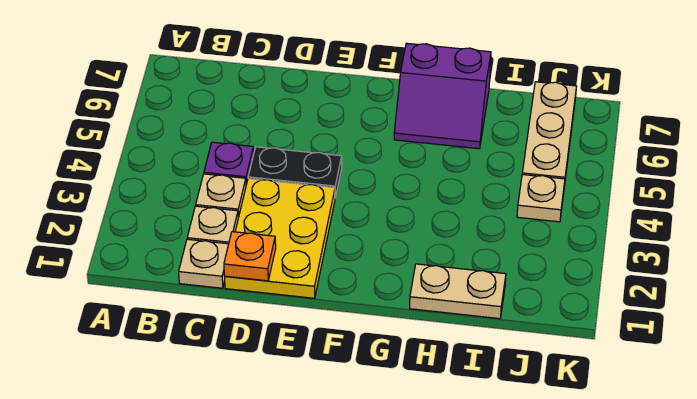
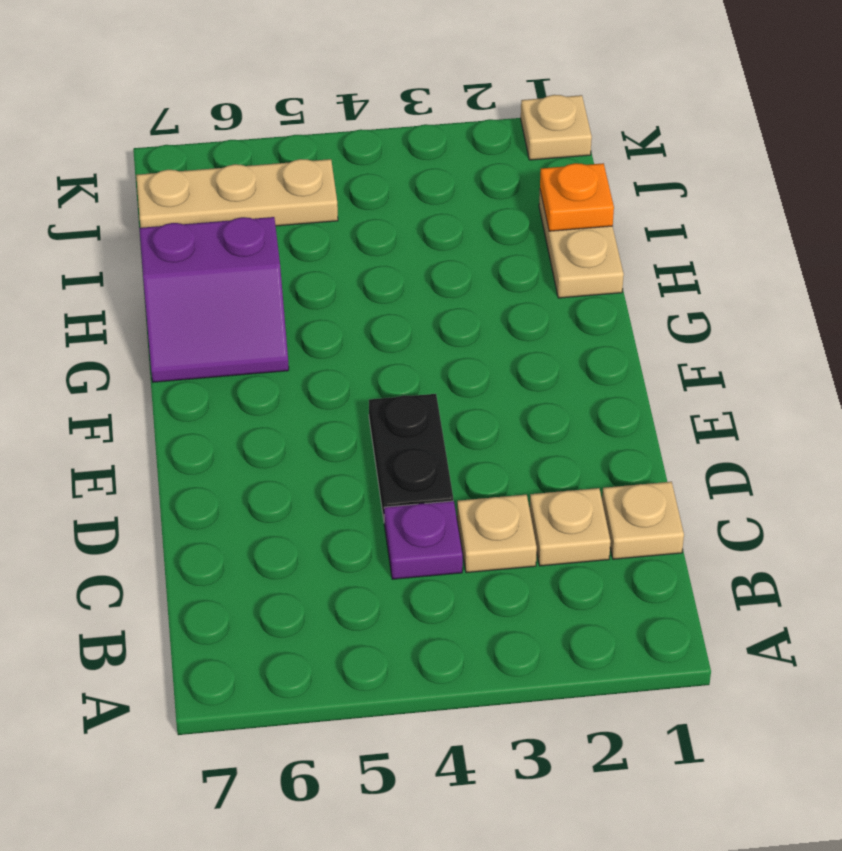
yellow 2x3 plate [225,179,335,298] -> none
orange 1x1 plate [224,232,276,281] -> orange 1x1 plate moved to [540,163,614,231]
purple 2x2 slope [394,43,491,149] -> purple 2x2 slope turned to [139,217,289,382]
tan 1x1 plate [517,175,565,222] -> tan 1x1 plate moved to [521,95,592,160]

